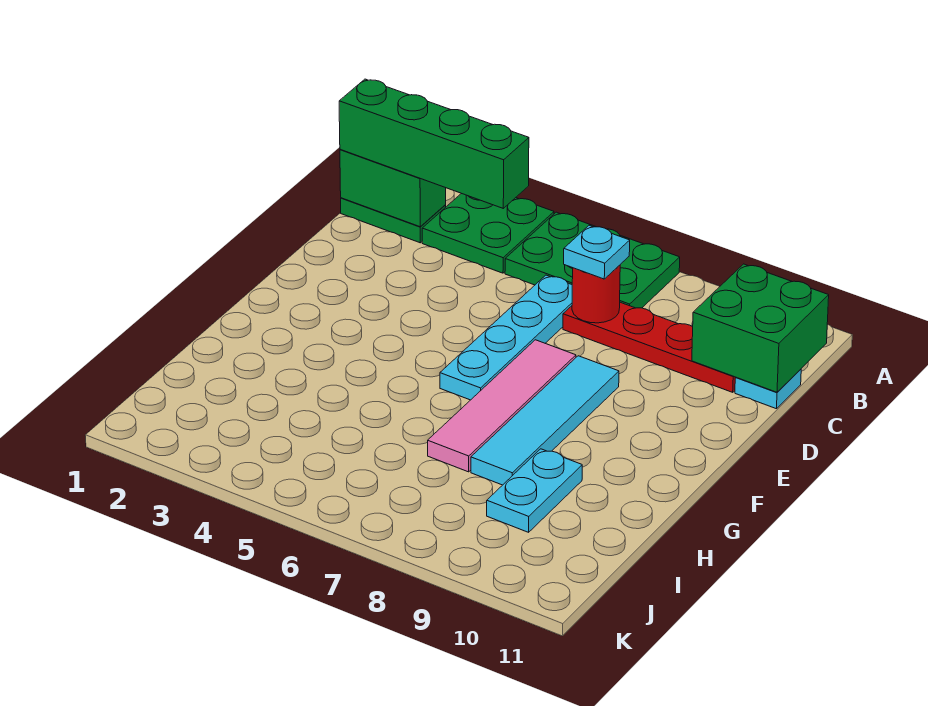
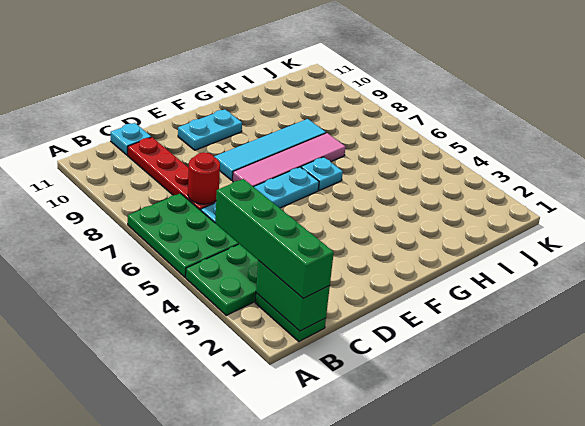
green 2x2 brick [692,264,829,392] -> none
cyan 1x1 plate [564,225,630,279] -> cyan 1x1 plate moved to [301,157,343,190]
cyan 1x2 plate [487,449,582,532] -> cyan 1x2 plate moved to [178,110,242,150]

